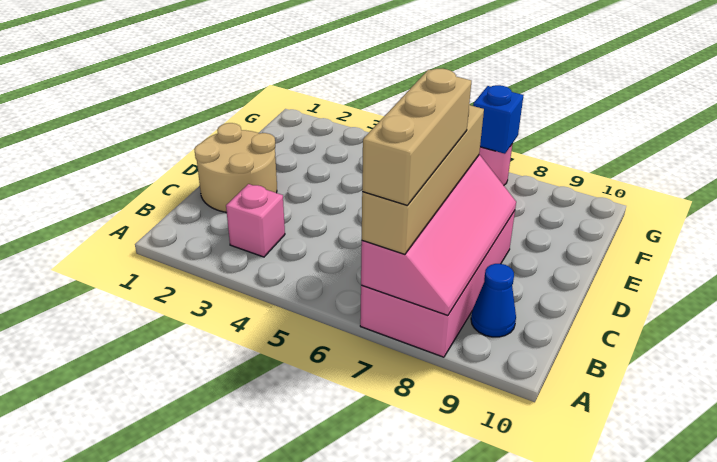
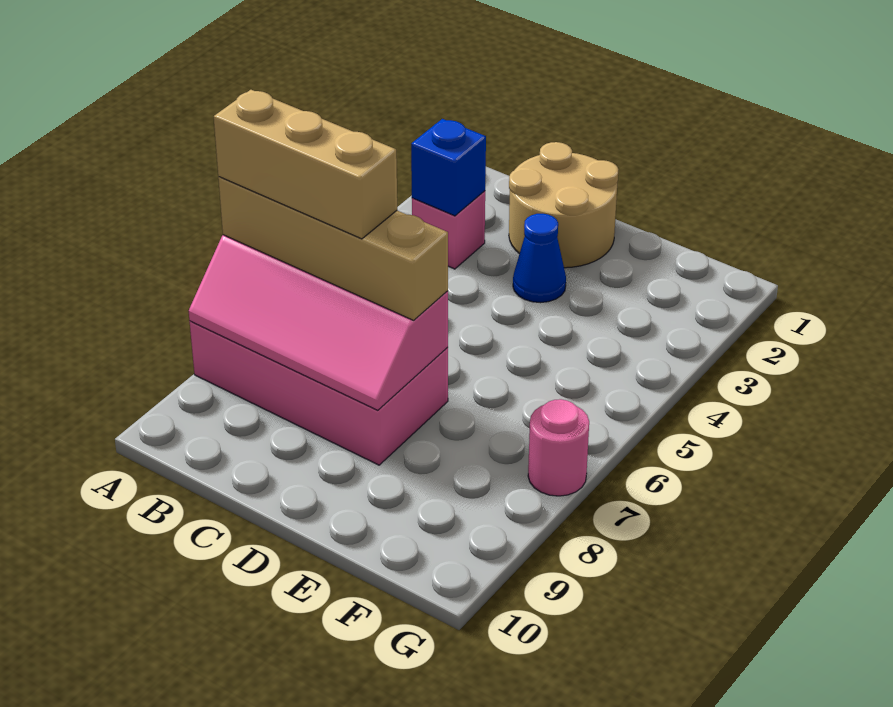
blue 1x1 cone [471,264,516,337] -> blue 1x1 cone moved to [513,214,566,303]
blue 1x1 brick [473,85,523,154] -> blue 1x1 brick moved to [411,119,486,216]

